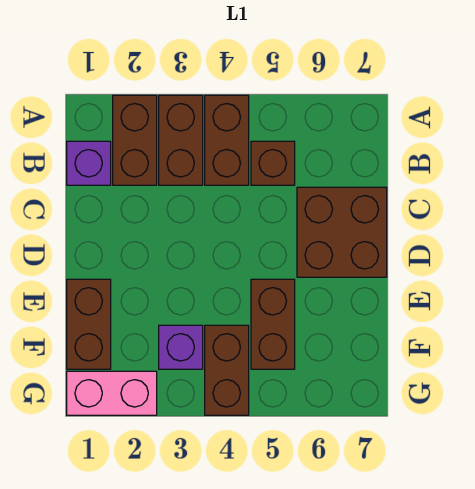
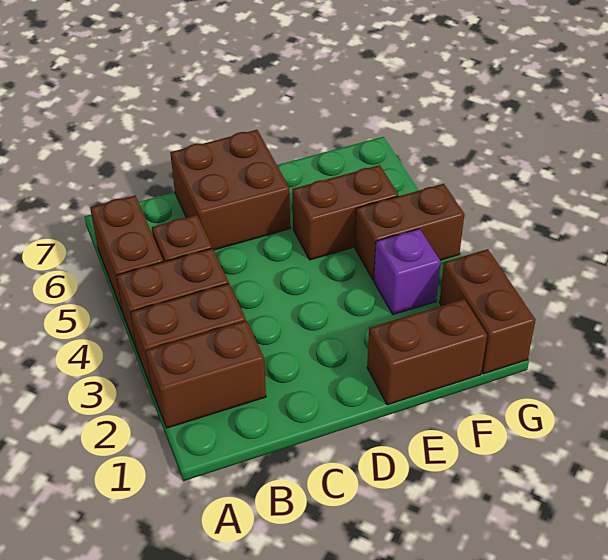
none -> brown 1x2 brick [90,196,163,313]
purple 1x1 brick [67,141,111,185] -> none
pink 1x2 brick [67,371,157,415] -> brown 1x2 brick [439,249,535,374]

